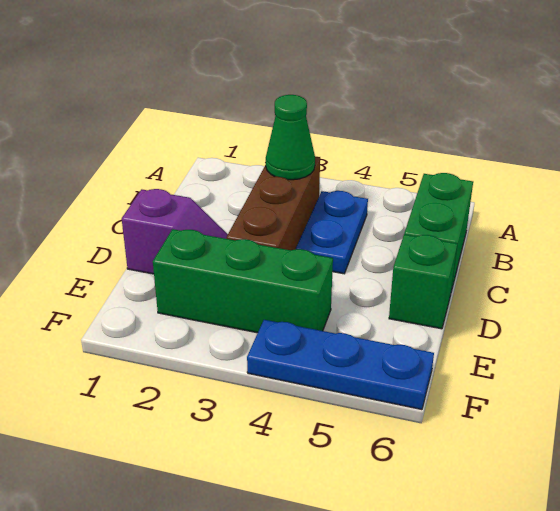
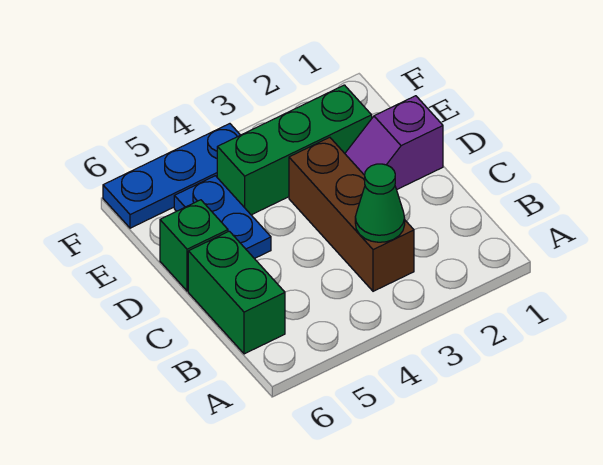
blue 1x2 plate [296,191,368,274] -> blue 1x2 plate moved to [174,176,271,259]

